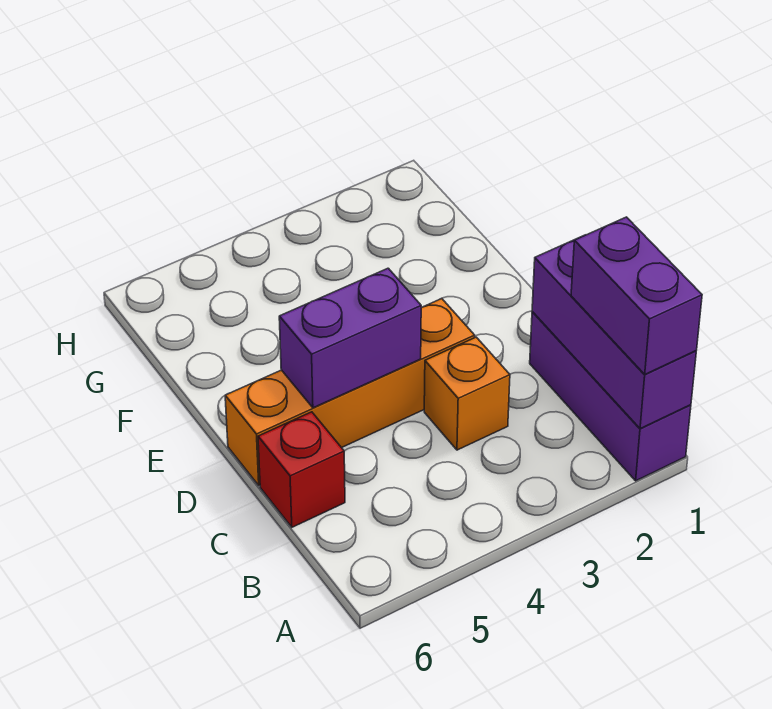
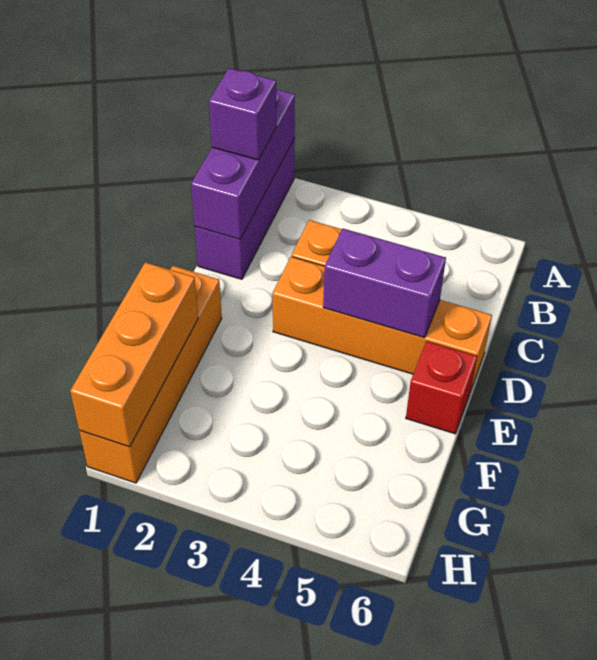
purple 1x2 brick [571,217,702,374] -> purple 1x1 brick [209,68,277,160]
red 1x1 brick [258,412,345,527] -> red 1x1 brick moved to [406,341,477,434]
none -> orange 1x4 brick [79,266,222,483]
none -> orange 1x3 brick [70,262,198,447]

